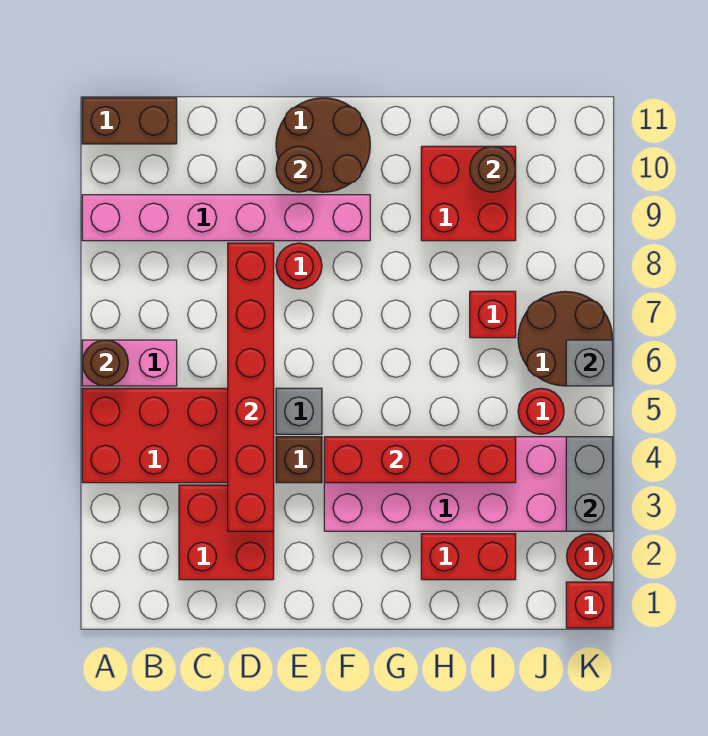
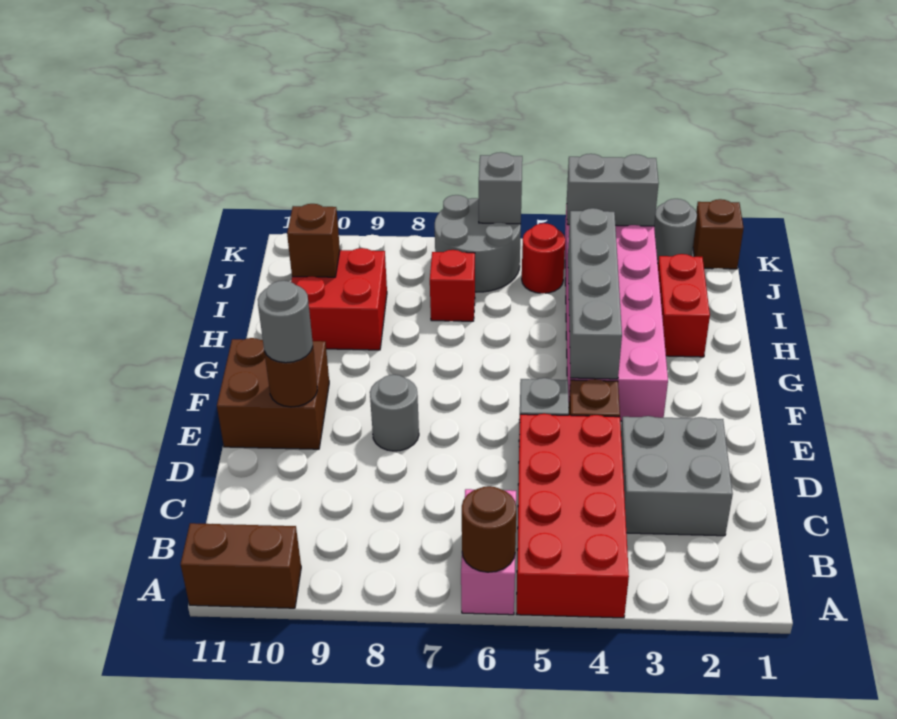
pink 1x6 brick [82,195,370,241] -> none
brown 1x2 brick [82,98,177,144] -> brown 1x2 brick turned to [181,523,301,608]
red 2x2 brick [179,485,274,580] -> grey 2x2 brick [621,416,733,536]
red 1x6 brick [228,243,274,531] -> none
red 1x1 round brick [276,243,322,289] -> grey 1x1 round brick [370,375,419,451]
brown 2x2 round brick [276,98,370,192] -> brown 2x2 brick [217,338,329,449]
none -> grey 1x1 round brick [258,281,313,363]
red 1x4 brick [324,437,516,483] -> grey 1x4 brick [568,208,622,379]
brown 1x1 round brick [470,146,516,192] -> brown 1x1 brick [287,204,340,277]
brown 2x2 round brick [518,291,613,386] -> grey 2x2 round brick [435,195,521,292]
red 1x1 brick [566,582,613,628] -> brown 1x1 brick [693,199,744,269]
red 1x1 round brick [567,534,613,580] -> grey 1x1 round brick [654,199,697,263]

